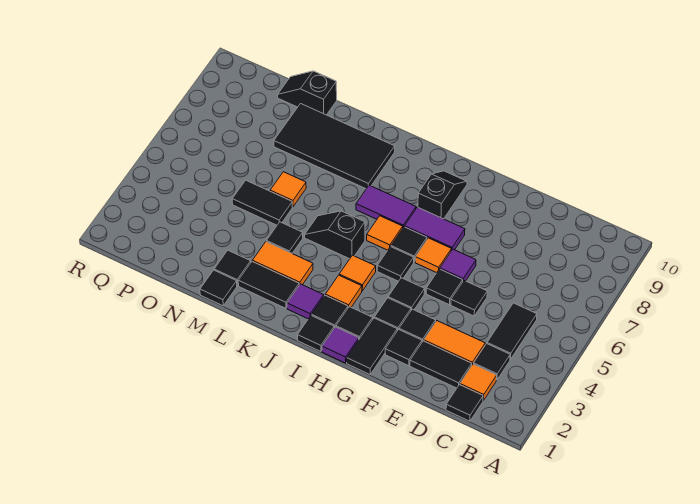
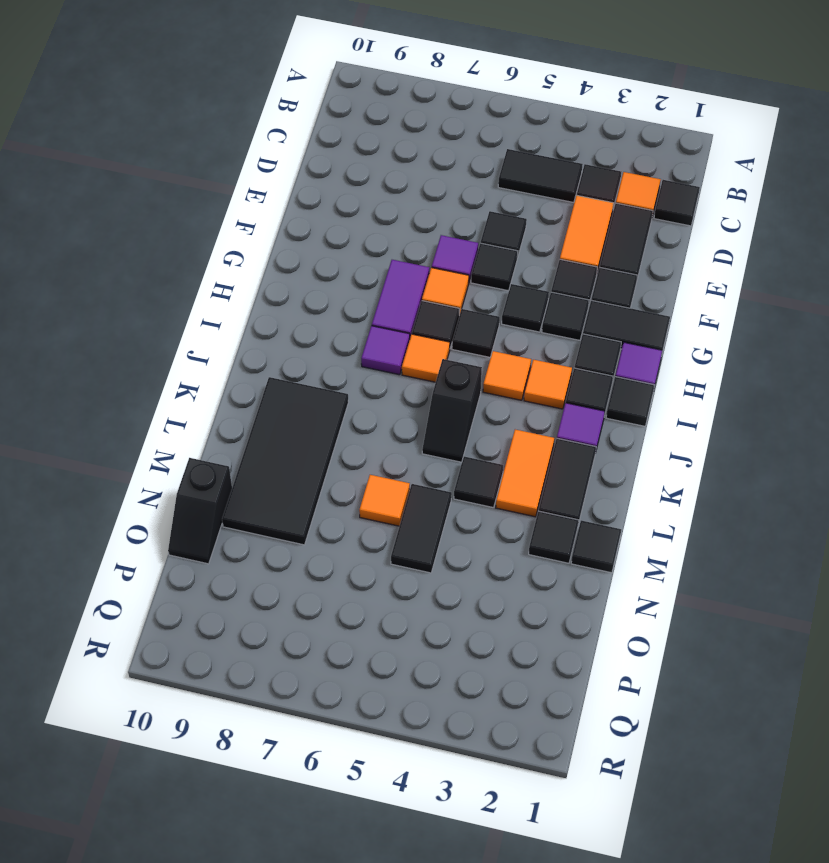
black 1x2 slope [418,171,467,219] -> none
purple 1x2 tile [356,185,416,227] -> purple 1x1 tile [361,326,410,375]

